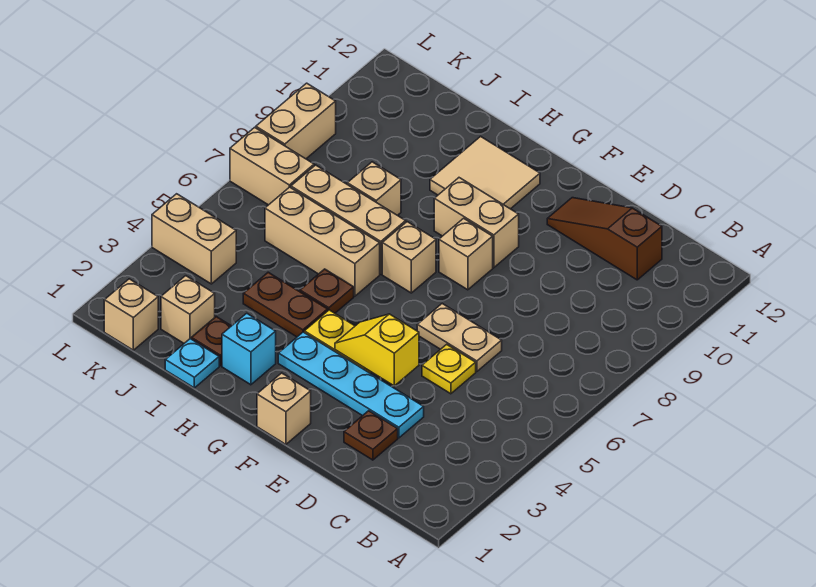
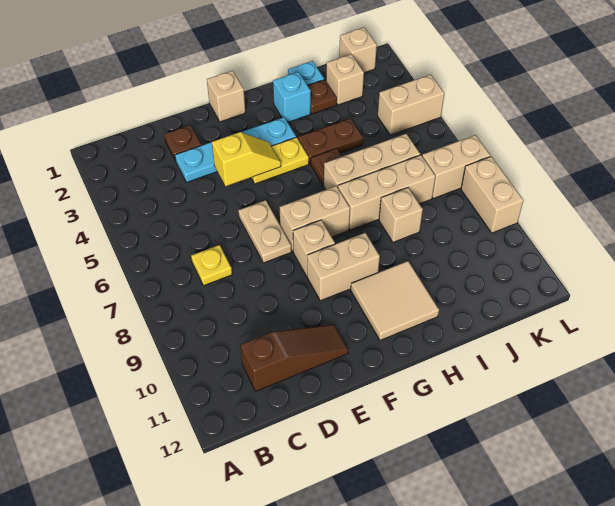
yellow 1x1 plate [422,344,476,394] -> yellow 1x1 plate moved to [191,245,232,286]
tan 1x2 plate [417,304,502,372] -> tan 1x2 plate turned to [238,200,291,263]
tan 1x1 brick [382,222,436,293] -> tan 1x2 brick [280,186,350,251]

